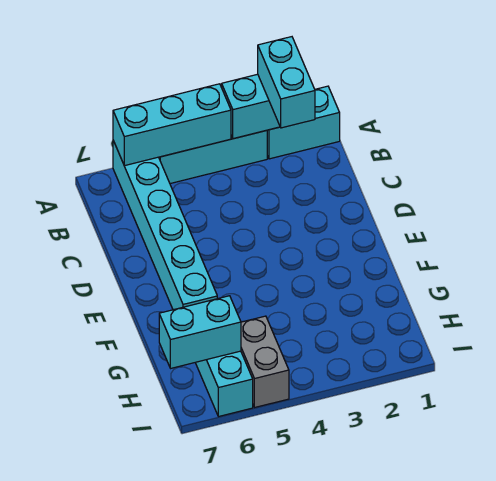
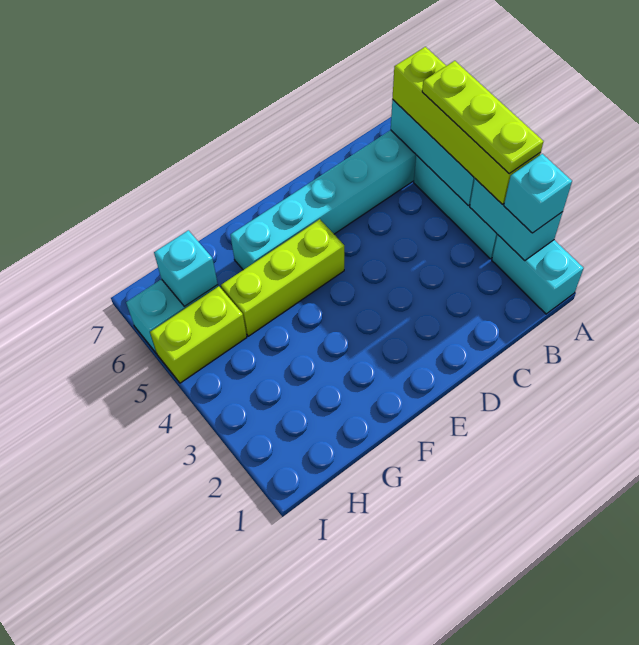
cyan 1x2 brick [258,37,315,128] -> cyan 1x1 brick [504,154,572,233]
none -> lime 1x4 brick [392,47,541,204]
none -> lime 1x3 plate [422,61,543,174]
none -> lime 1x3 brick [221,219,344,336]
grey 1x2 brick [241,316,289,407] -> lime 1x2 brick [150,286,247,383]
cyan 1x2 brick [159,296,241,368] -> cyan 1x1 brick [154,230,218,307]

